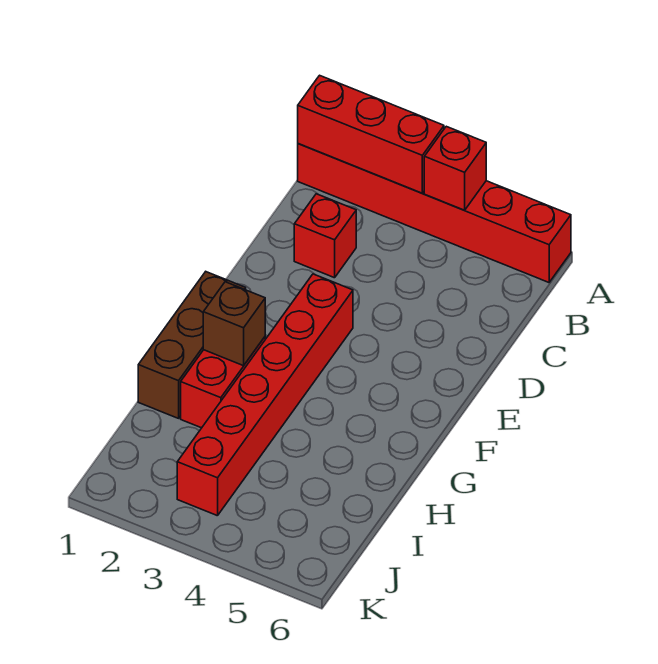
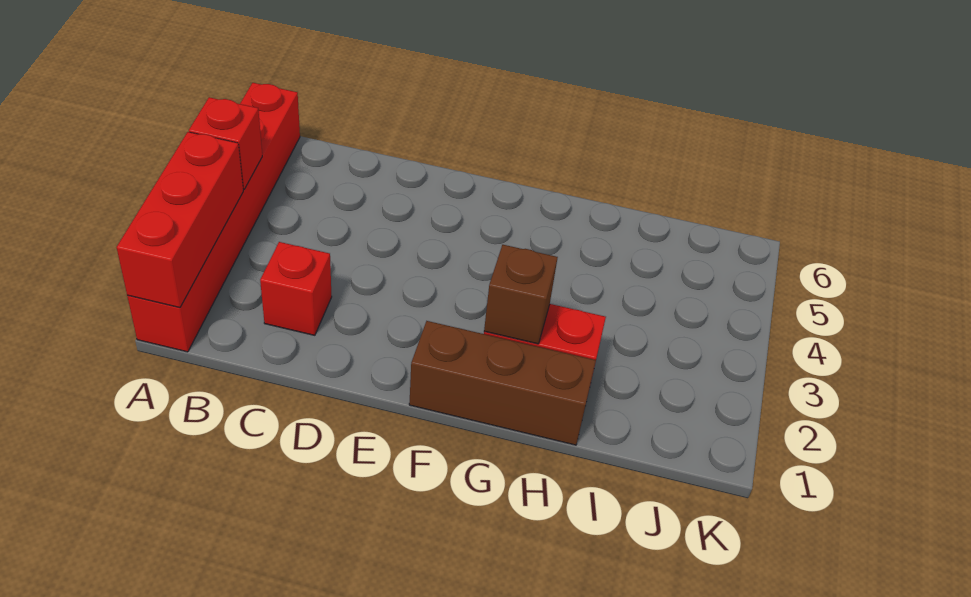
red 1x6 brick [177,274,353,516] -> none

